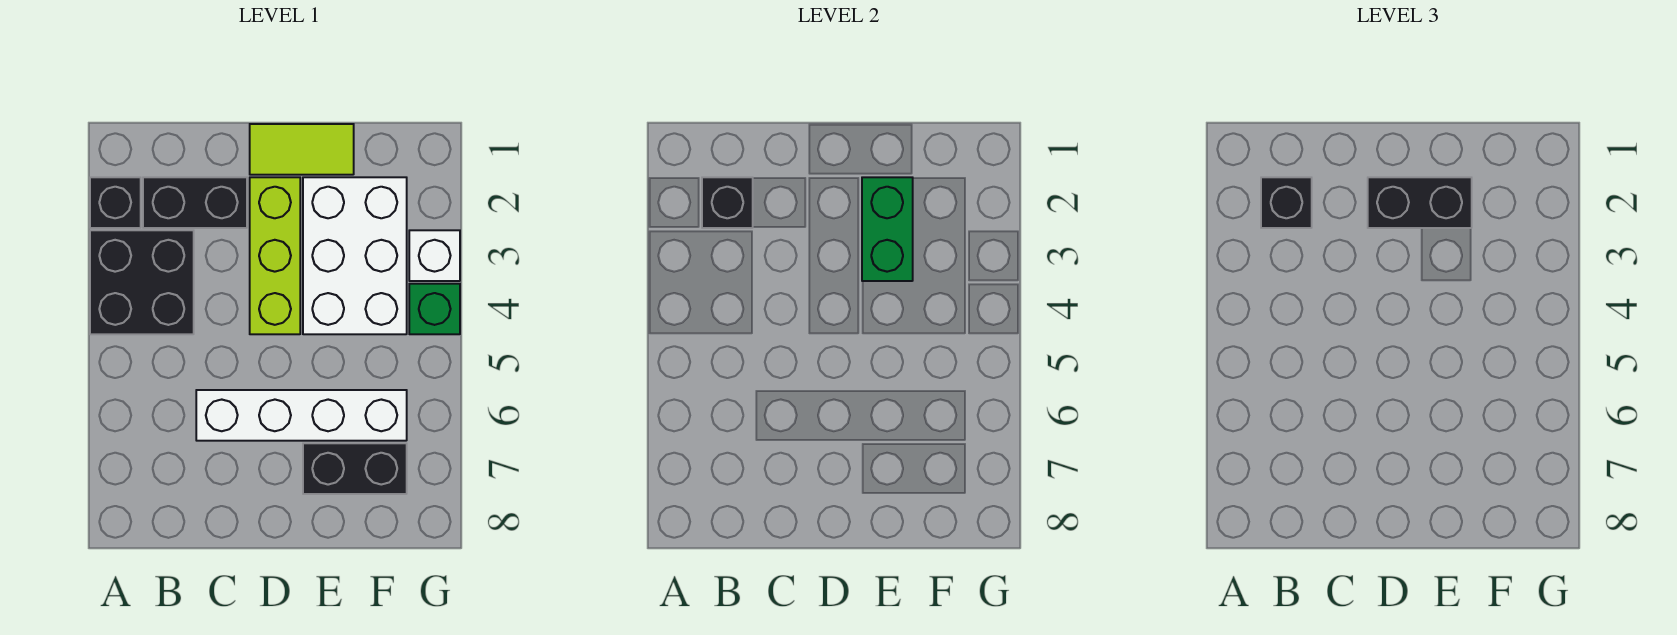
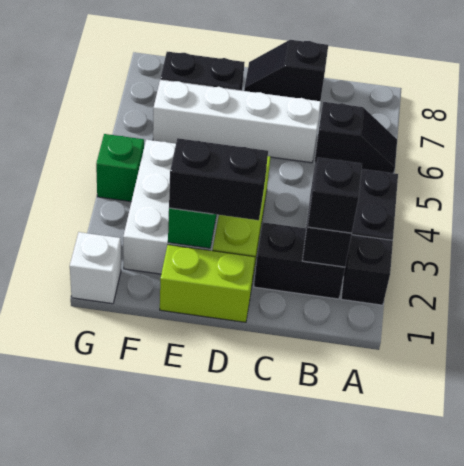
none -> black 1x2 slope [314,102,397,173]
none -> black 1x2 slope [244,40,328,101]
lime 1x2 tile [250,124,354,175] -> lime 1x2 brick [160,245,255,322]
white 1x1 brick [409,230,460,281] -> white 1x1 brick moved to [70,232,121,304]

